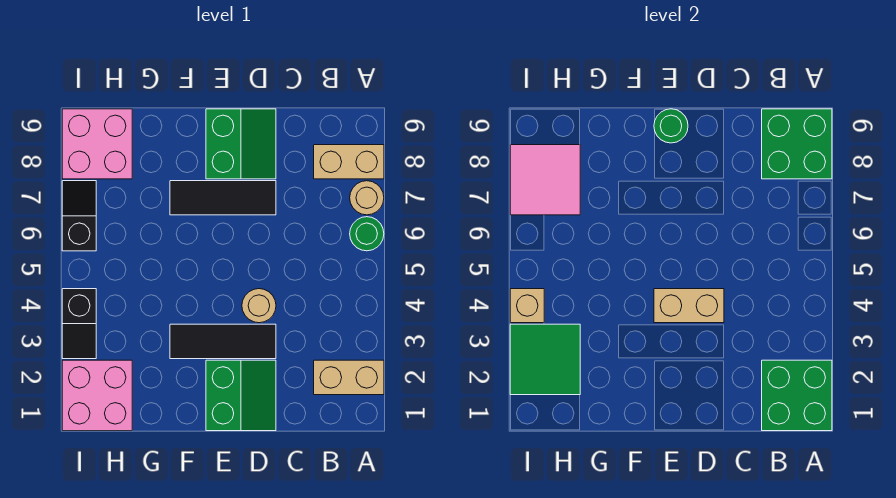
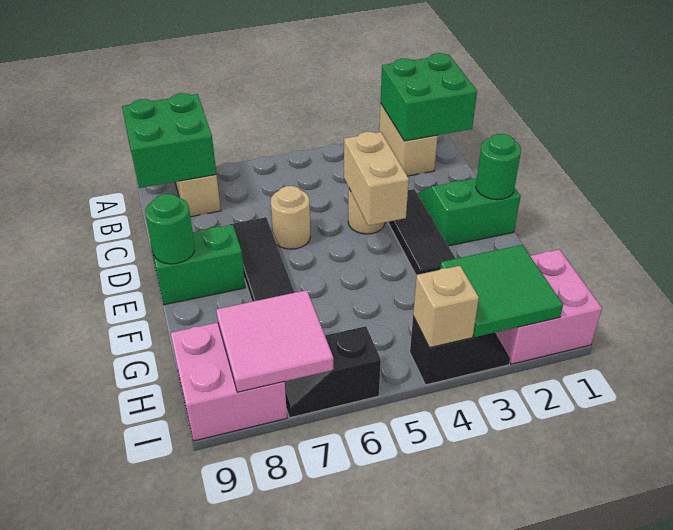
green 1x1 round brick [350,217,384,251] -> green 1x1 round brick moved to [476,134,521,200]
tan 1x1 round brick [350,181,384,215] -> tan 1x1 round brick moved to [271,186,310,249]

